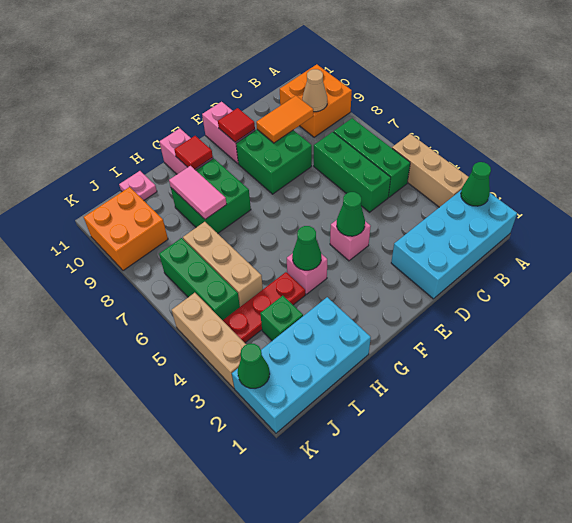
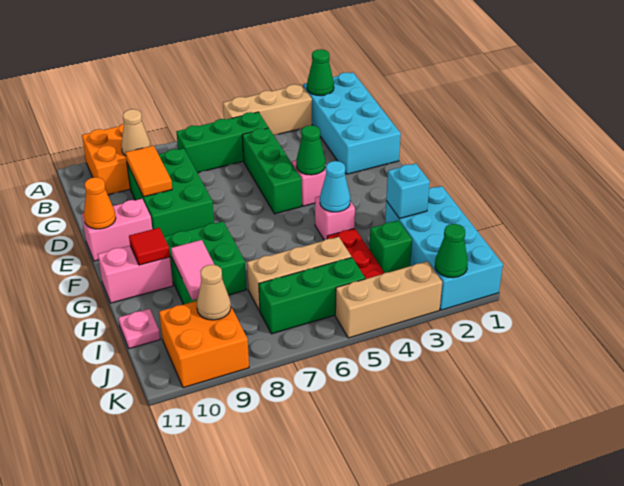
green 1x3 brick [314,132,391,212] -> green 1x3 brick turned to [242,128,302,214]
green 2x2 brick [236,130,312,194] -> green 2x3 brick [127,148,214,237]
red 1x1 tile [218,108,255,142] -> none
none -> orange 1x1 cone [84,177,116,229]
green 1x1 cone [292,226,321,270] -> cyan 1x1 cone [320,161,350,212]
none -> cyan 1x1 brick [386,163,430,219]
pink 1x2 tile [169,166,227,219] -> pink 1x2 tile turned to [171,240,214,300]
none -> tan 1x1 cone [197,265,231,320]

